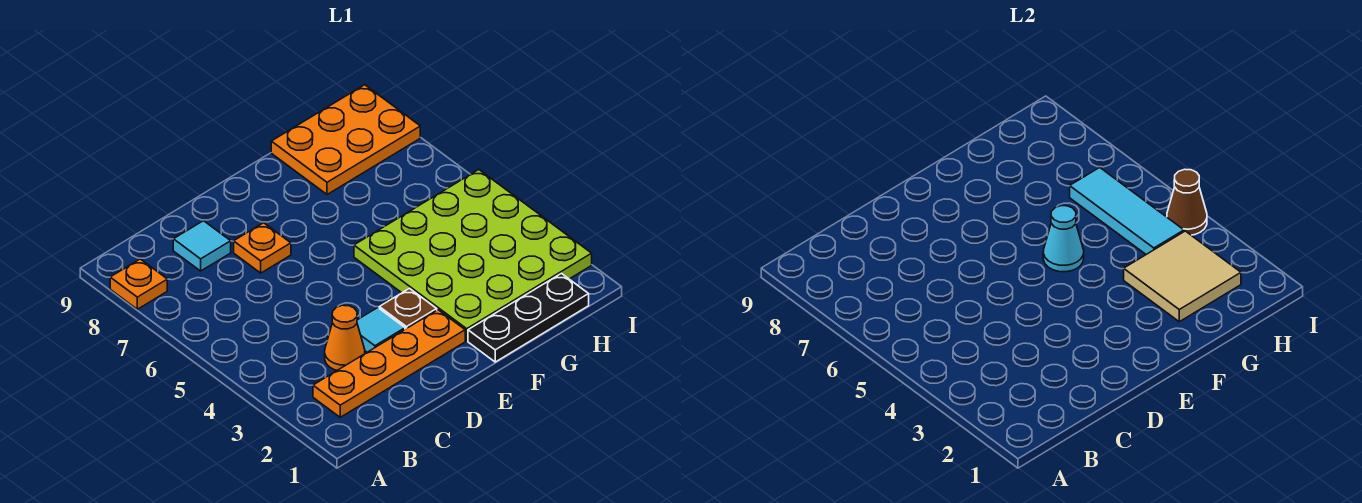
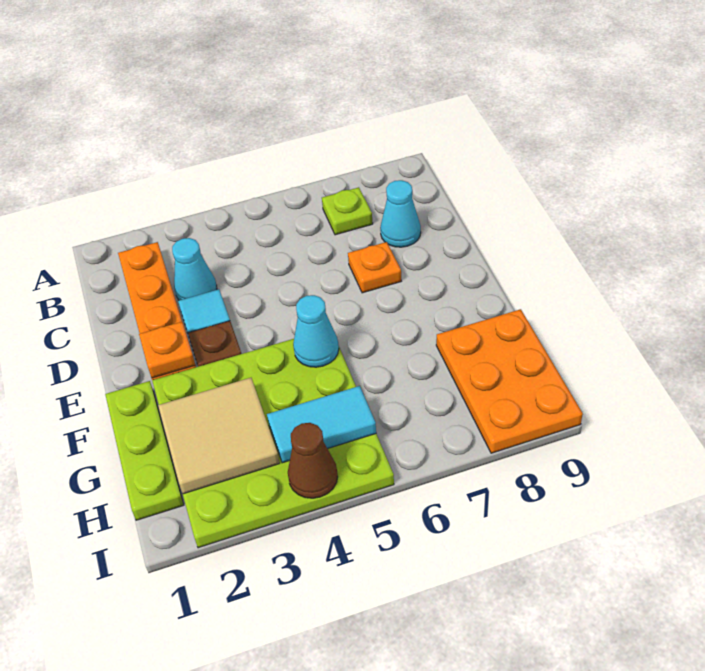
orange 1x1 plate [110,259,167,309] -> orange 1x1 plate moved to [139,322,195,378]
none -> lime 1x1 plate [322,187,373,235]
orange 1x1 cone [325,305,365,370] -> cyan 1x1 cone [172,238,217,300]
cyan 1x1 tile [173,221,231,271] -> cyan 1x1 cone [380,180,421,247]
black 1x3 plate [468,274,589,362] -> lime 1x3 plate [105,381,184,520]
cyan 1x3 tile [1070,168,1184,254] -> cyan 1x2 tile [267,386,376,463]

